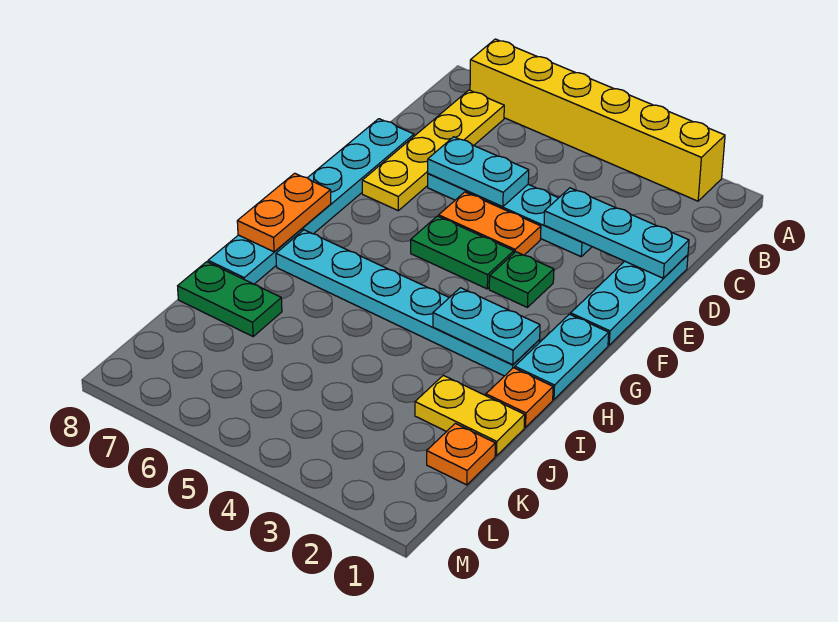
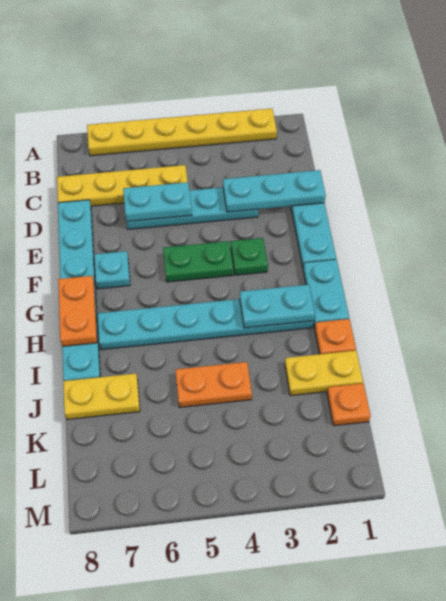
yellow 1x6 brick [470,39,725,201] -> yellow 1x6 plate [87,109,277,156]
yellow 1x4 plate [362,90,504,211] -> yellow 1x4 plate turned to [57,165,188,206]
orange 1x2 plate [439,192,541,255] -> orange 1x2 plate moved to [175,362,252,408]
none -> cyan 1x1 plate [94,251,130,289]
green 1x2 plate [178,262,282,336] -> yellow 1x2 plate [63,374,140,420]

